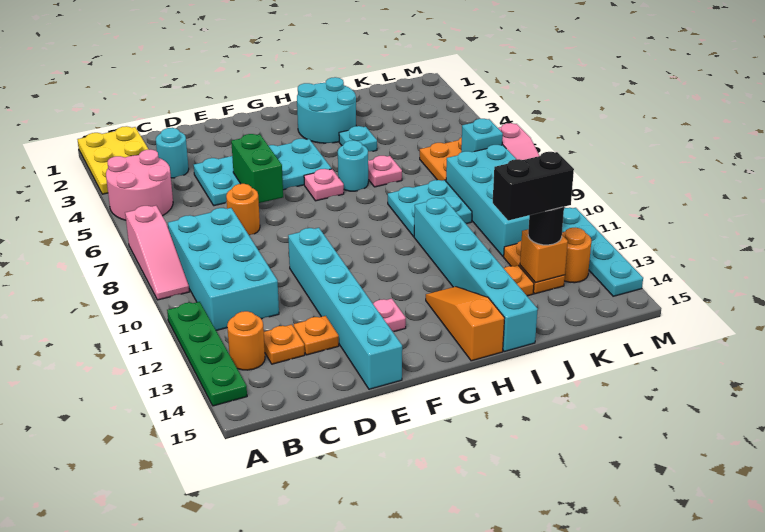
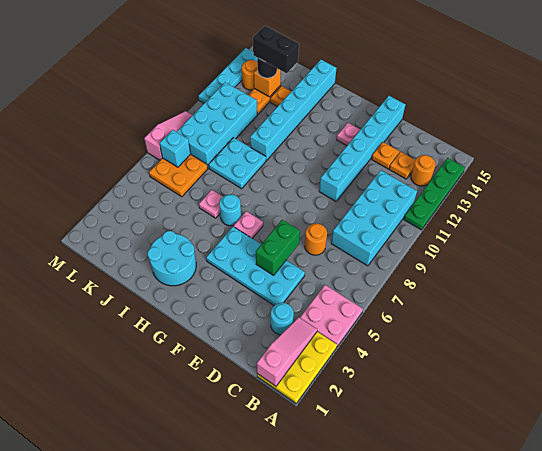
pink 2x2 round brick [106,149,173,220] -> pink 2x2 plate [300,285,363,347]
pink 1x3 slope [125,206,189,300] -> pink 1x3 slope moved to [257,317,317,386]
orange 1x3 slope [426,287,504,361] -> none
cyan 1x1 plate [339,126,377,151] -> none

